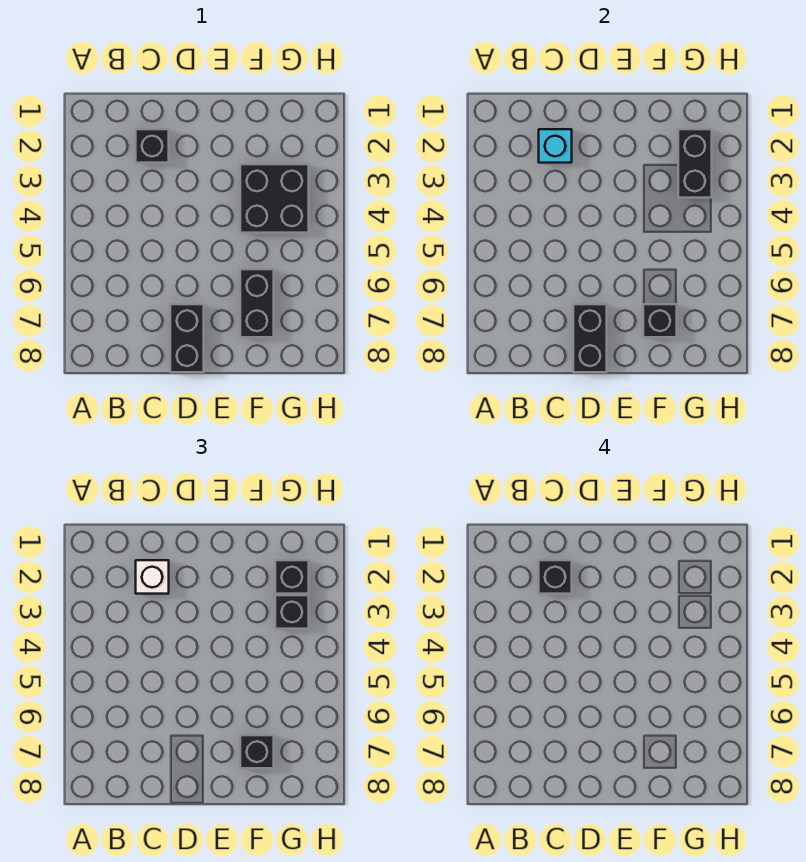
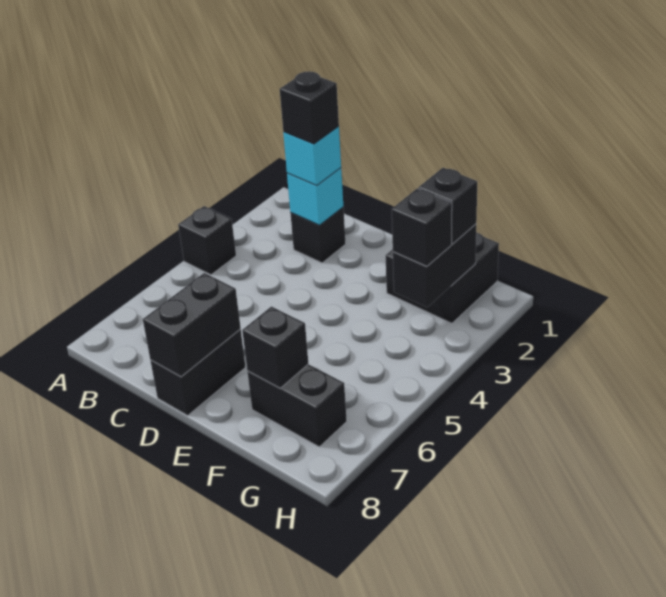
white 1x1 brick [136,560,169,594] -> cyan 1x1 brick [283,126,341,185]
black 2x2 brick [240,164,309,233] -> black 2x2 brick moved to [386,232,499,323]
black 1x2 brick [240,269,274,337] -> black 1x2 brick turned to [247,364,347,447]
black 1x1 brick [240,735,274,768] -> black 1x1 brick moved to [178,206,236,275]

